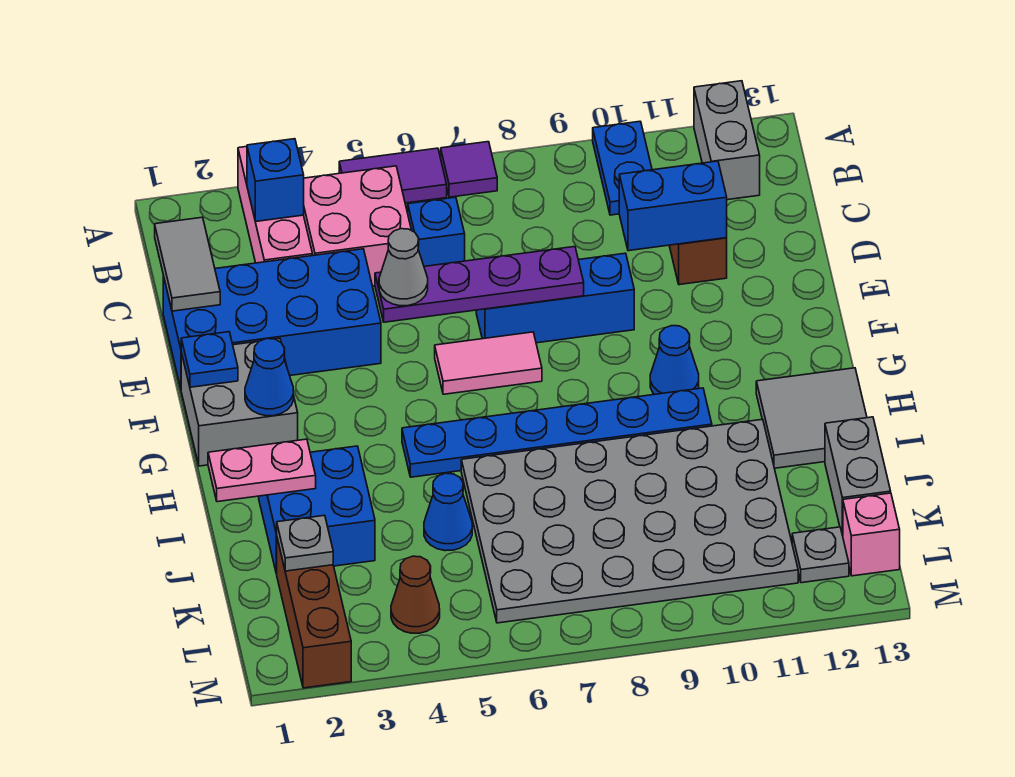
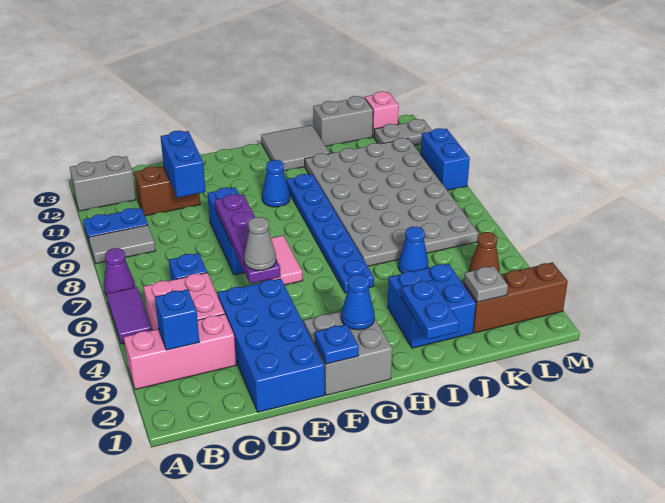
purple 1x1 tile [441,142,497,197] -> purple 1x1 cone [104,248,135,296]
grey 1x2 tile [155,217,220,311] -> grey 1x2 tile moved to [89,225,156,264]
pink 1x2 plate [208,439,316,502] -> blue 1x2 plate [401,280,459,340]
grey 1x1 plate [792,527,849,583] -> grey 1x2 plate [374,119,432,145]
none -> blue 1x2 brick [421,128,470,190]

